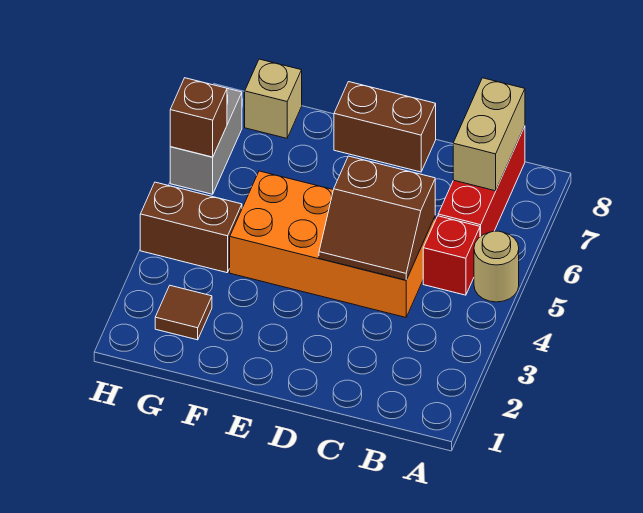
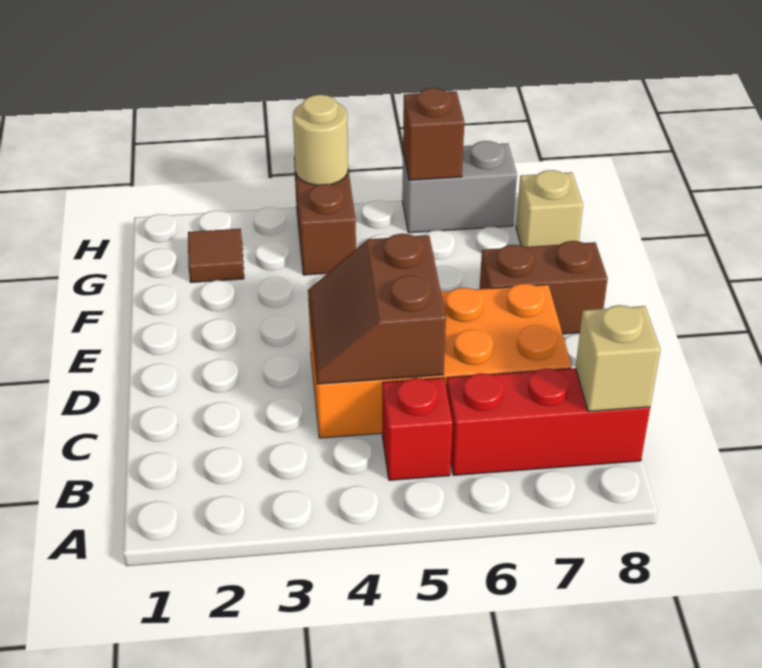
tan 1x1 round brick [474,231,519,302] -> tan 1x1 round brick moved to [293,95,348,185]
tan 1x2 brick [453,78,525,191] -> tan 1x1 brick [576,305,661,412]
orange 2x4 brick [230,171,435,317] -> orange 2x4 brick turned to [309,284,572,438]
brown 1x2 brick [334,82,436,172] -> brown 1x2 brick turned to [480,241,608,334]

